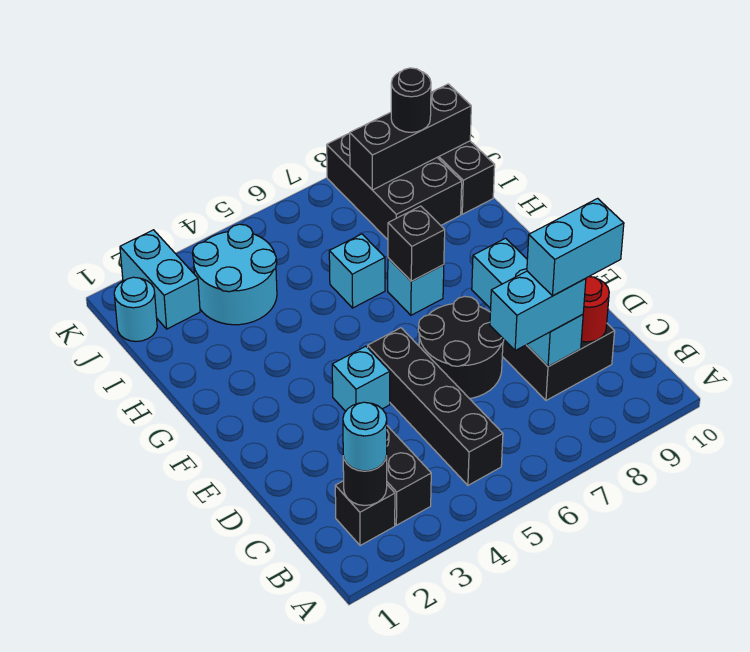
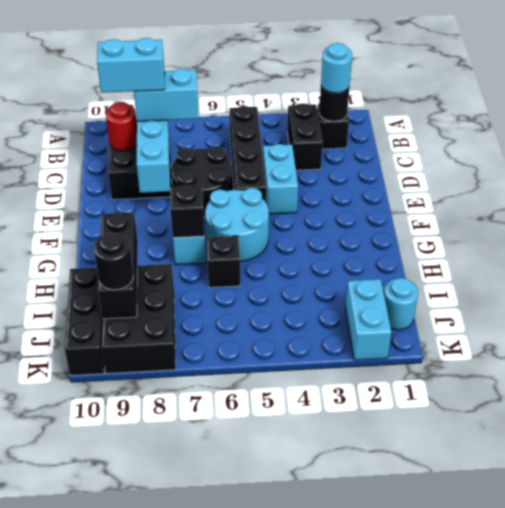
cyan 1x1 brick [332,346,390,411] -> cyan 1x2 brick [263,144,298,214]
cyan 1x1 brick [329,234,385,308] -> black 1x1 brick [206,236,240,288]
cyan 2x2 round brick [193,224,277,325] -> cyan 2x2 round brick moved to [205,188,269,261]
black 1x3 brick [350,84,471,190] -> black 1x3 brick turned to [98,212,138,319]

